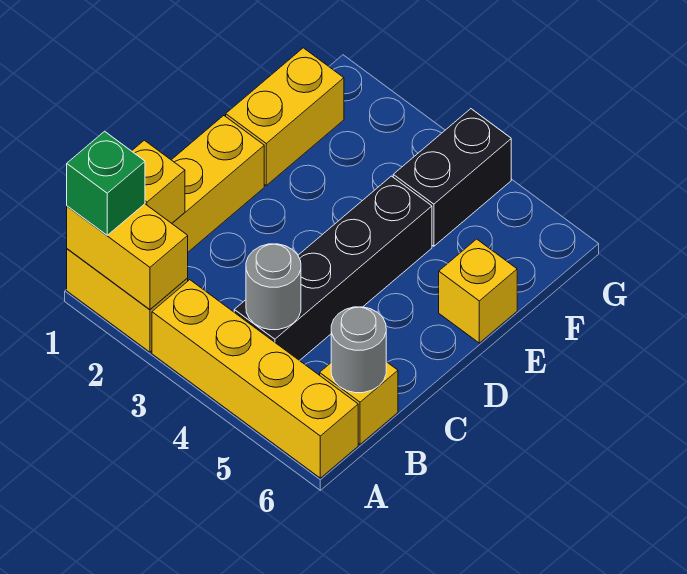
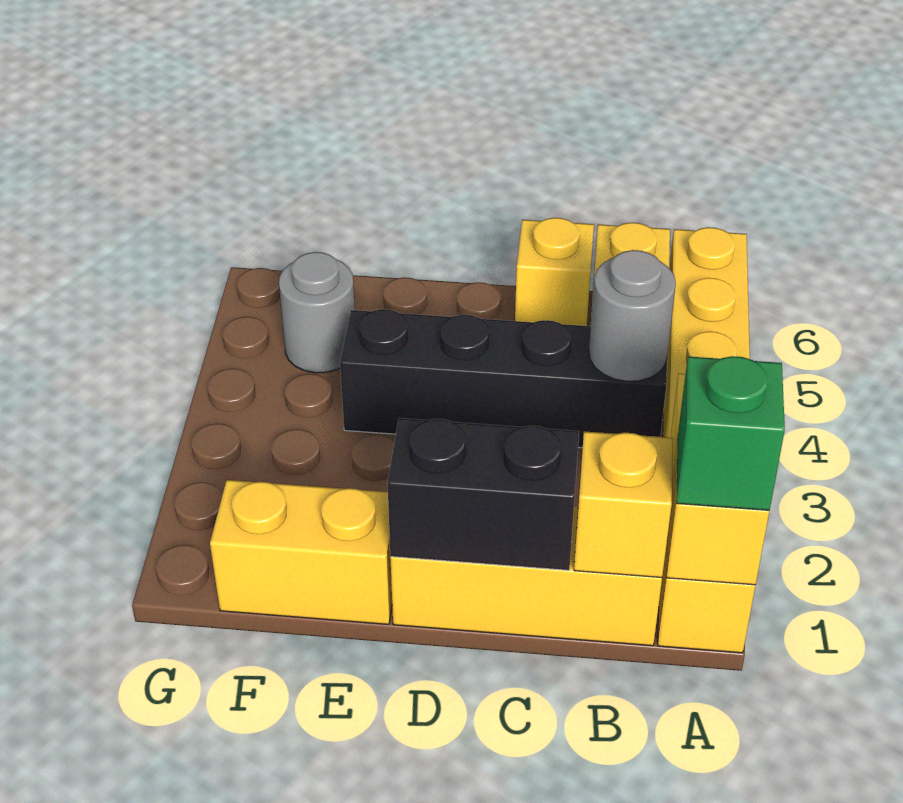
grey 1x1 round brick [331,307,386,393] -> grey 1x1 round brick moved to [279,252,355,373]
yellow 1x1 brick [439,239,517,343] -> yellow 1x1 brick moved to [515,218,594,326]
black 1x2 brick [393,109,511,246] -> black 1x2 brick moved to [387,418,579,570]

